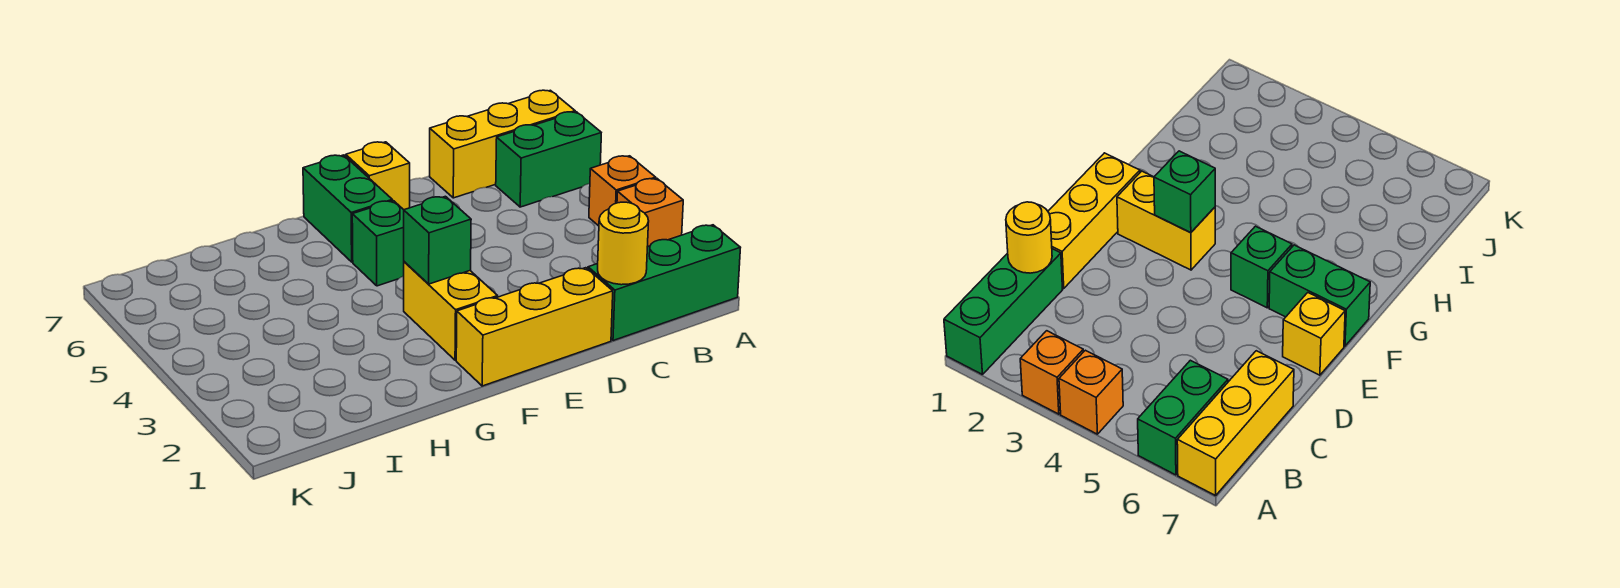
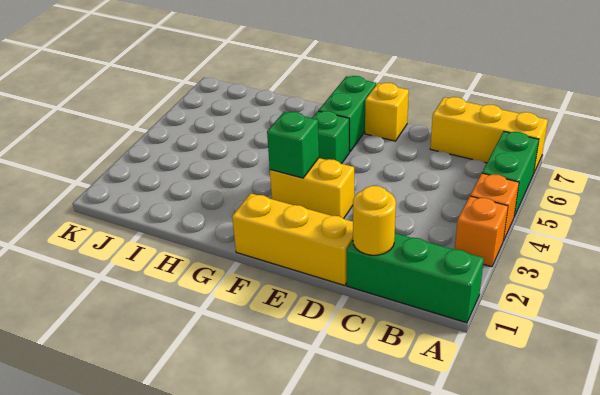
green 1x2 brick [496,112,601,207] -> green 1x2 brick turned to [482,132,539,217]
yellow 1x2 brick [404,262,498,360] -> yellow 1x2 brick turned to [270,158,354,218]

